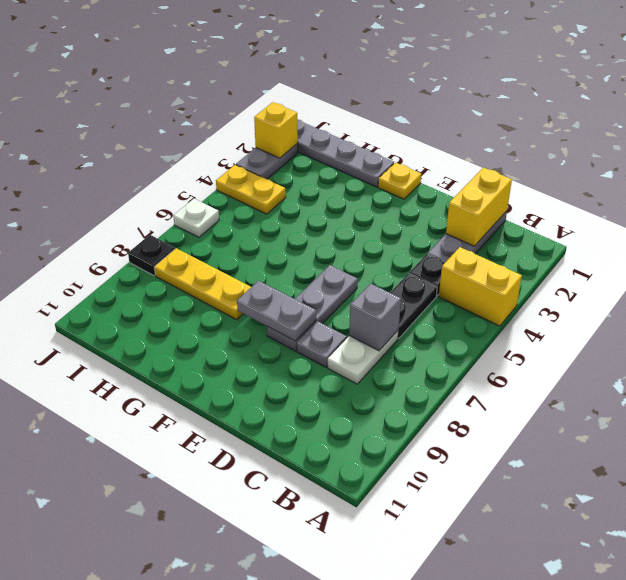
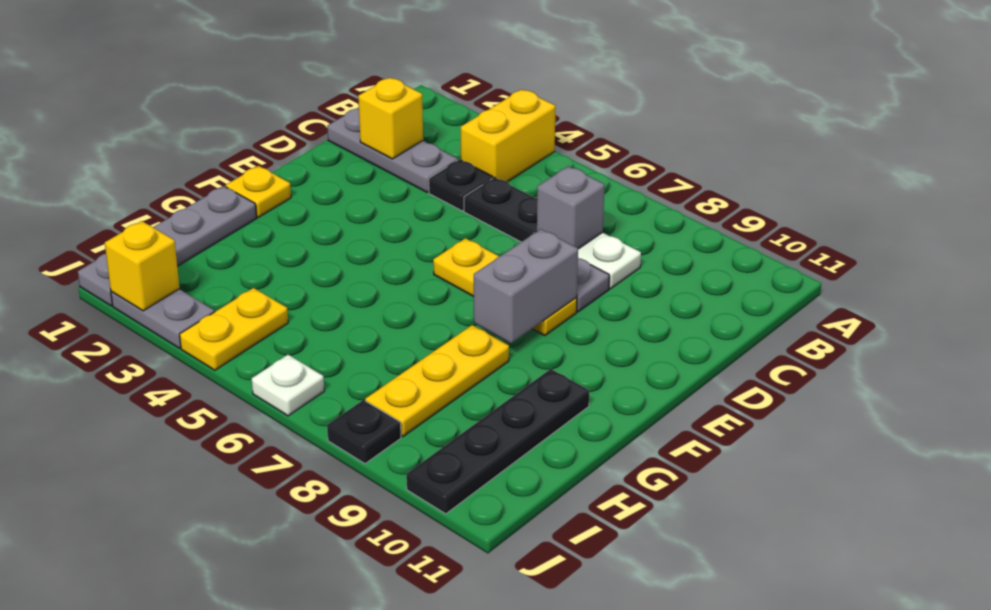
yellow 1x2 brick [446,168,512,246] -> yellow 1x1 brick [358,77,423,159]
grey 1x3 plate [267,265,358,351] -> yellow 1x3 plate [433,238,577,335]
grey 1x2 plate [237,281,316,341] -> grey 1x2 brick [474,229,578,343]
none -> black 1x4 plate [406,369,589,514]

